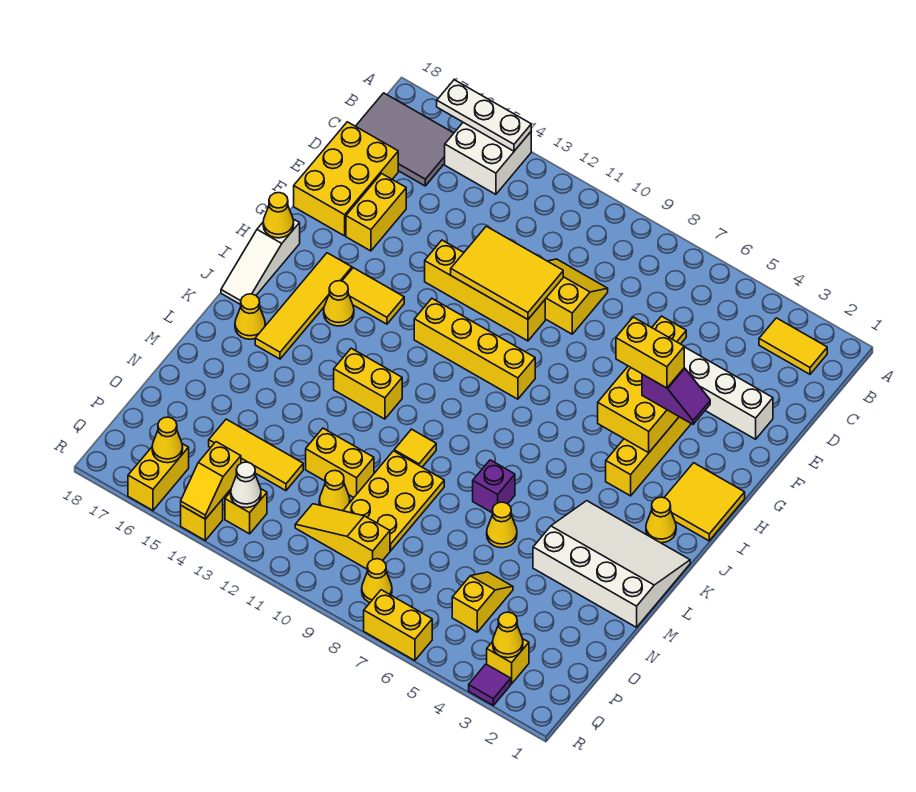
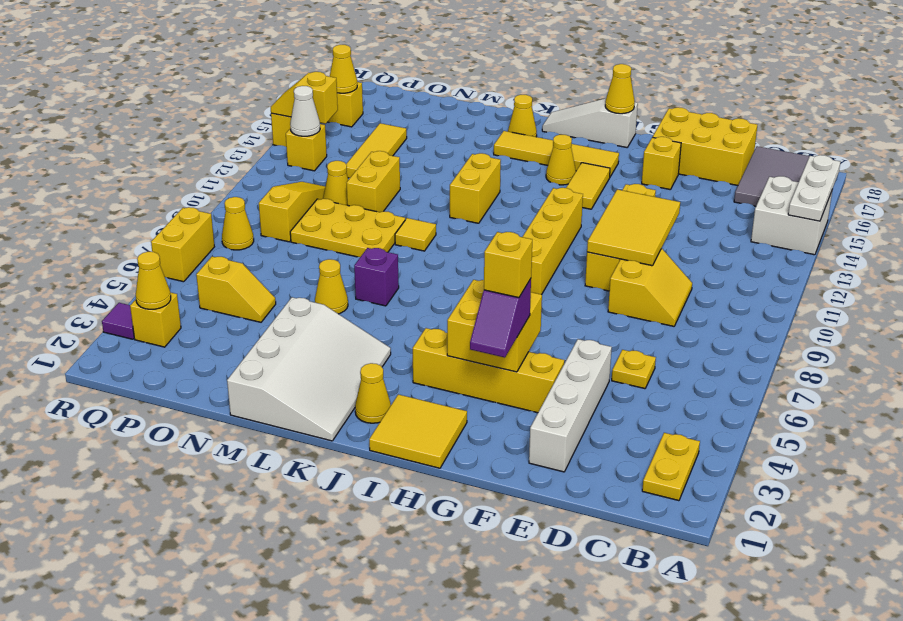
yellow 1x2 tile [759,318,827,374] -> yellow 1x2 plate [642,433,700,501]
yellow 1x2 brick [346,174,406,251] -> yellow 1x1 brick [642,137,681,190]
yellow 1x2 brick [616,317,684,388] -> yellow 1x1 brick [484,232,532,298]

